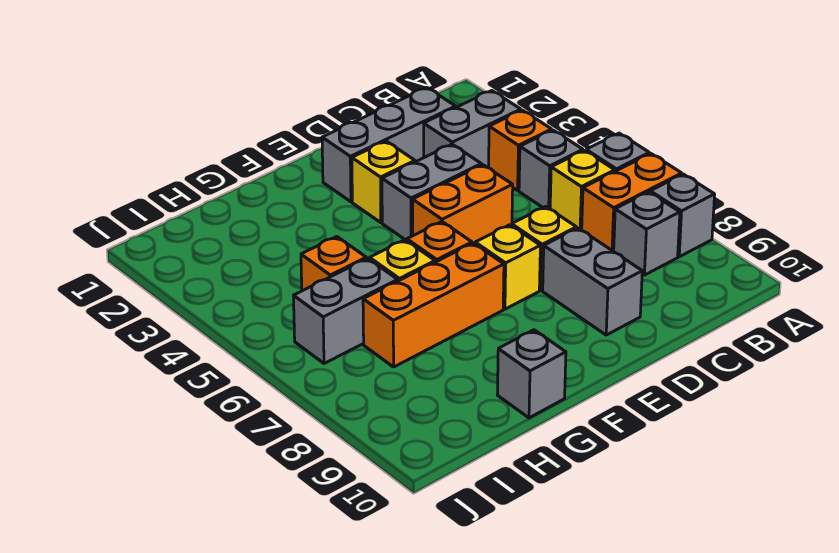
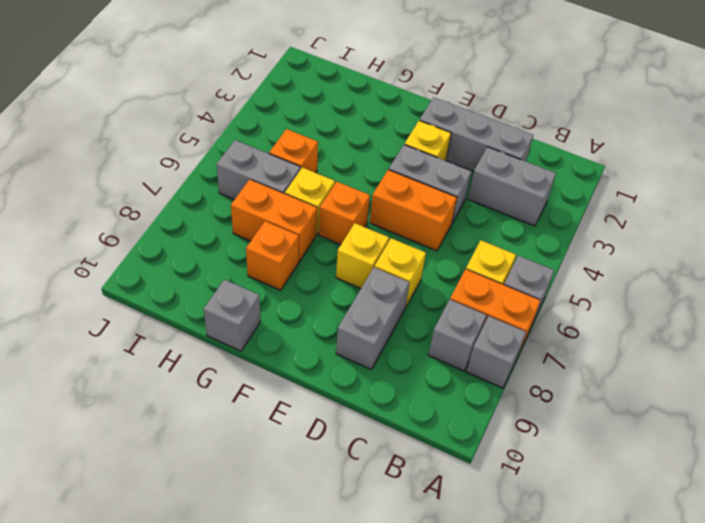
orange 1x1 brick [489,110,552,190] -> orange 1x1 brick moved to [246,221,299,290]
grey 1x1 brick [519,130,583,209] -> none
orange 1x3 brick [363,243,504,367] -> orange 1x2 brick [231,179,317,262]

